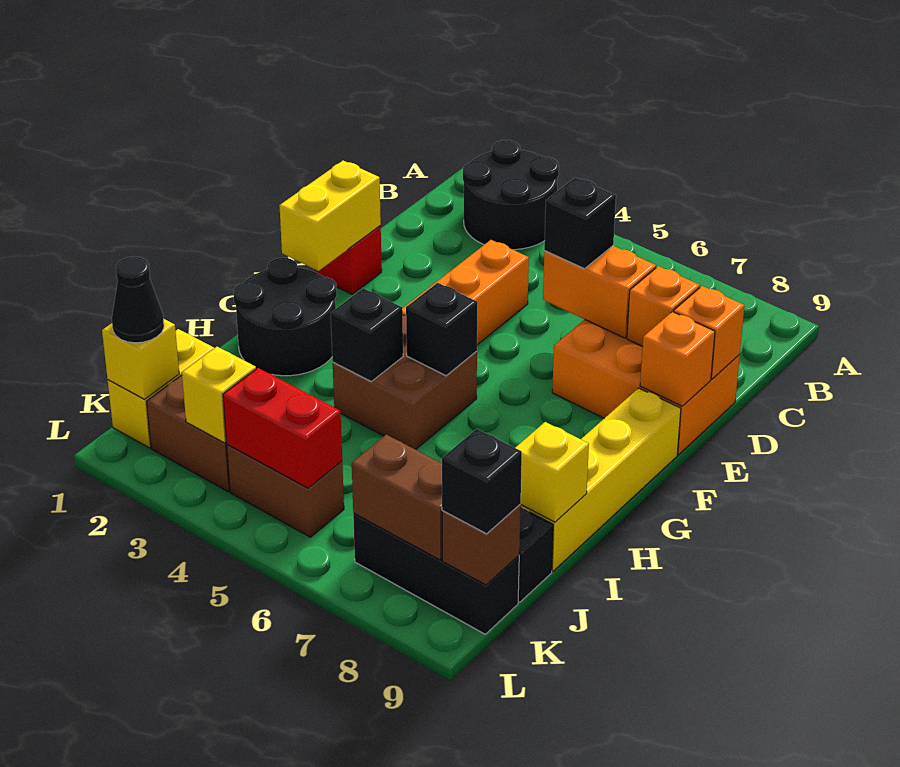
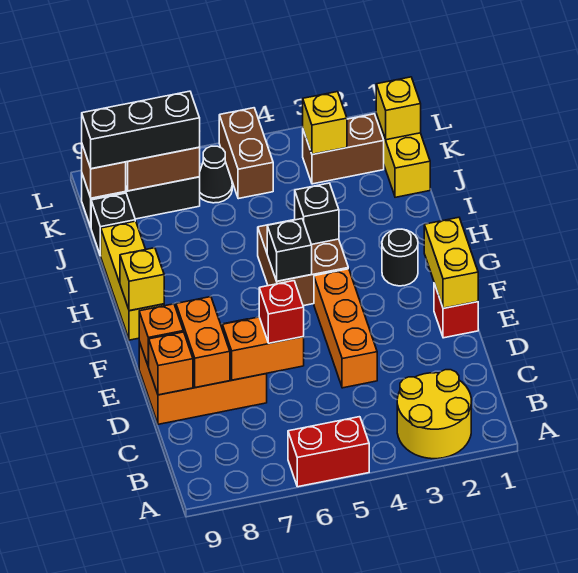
black 2x2 round brick [463,140,559,250] -> yellow 2x2 round brick [397,370,471,459]
black 1x1 brick [544,177,616,269] -> red 1x1 brick [259,281,304,343]
orange 1x1 brick [627,266,700,347] -> orange 1x2 brick [176,297,230,388]
yellow 1x4 brick [521,388,681,571] -> yellow 1x3 brick [101,221,164,340]
black 2x2 round brick [233,258,337,376] -> black 1x1 round brick [382,229,418,286]
yellow 1x1 brick [515,422,589,522] -> yellow 1x1 brick moved to [120,248,164,311]
black 1x1 cone [112,257,164,343] -> black 1x1 cone moved to [200,146,232,203]
brown 1x2 brick [227,445,344,537] -> brown 1x2 brick turned to [219,108,273,199]
red 1x2 brick [223,368,342,488] -> red 1x2 brick moved to [288,417,369,487]
black 1x1 brick [442,429,522,534] -> black 1x3 brick [82,91,200,169]

